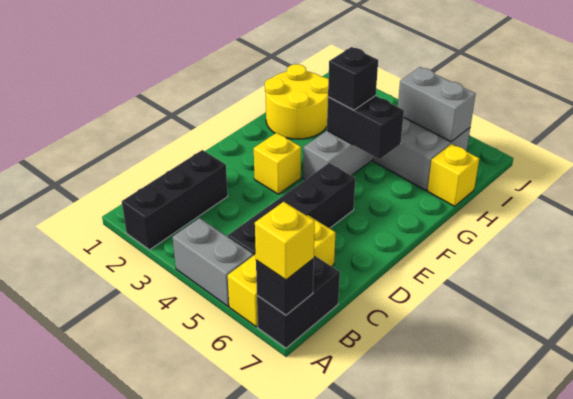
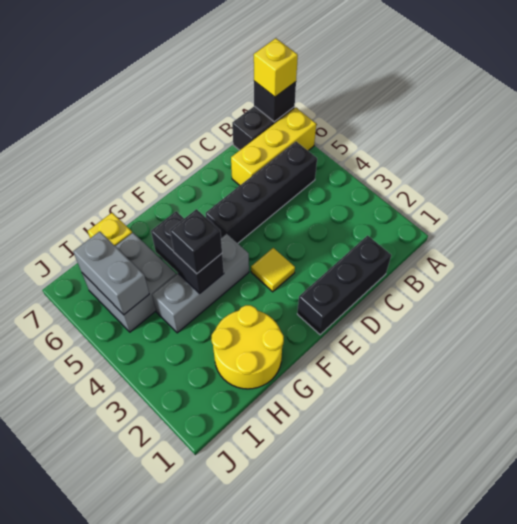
black 1x3 brick [122,150,228,250] -> black 1x3 brick moved to [297,236,391,335]
grey 1x2 brick [173,218,253,306] -> none
yellow 1x1 brick [254,133,301,194] -> yellow 1x1 tile [251,248,295,292]

